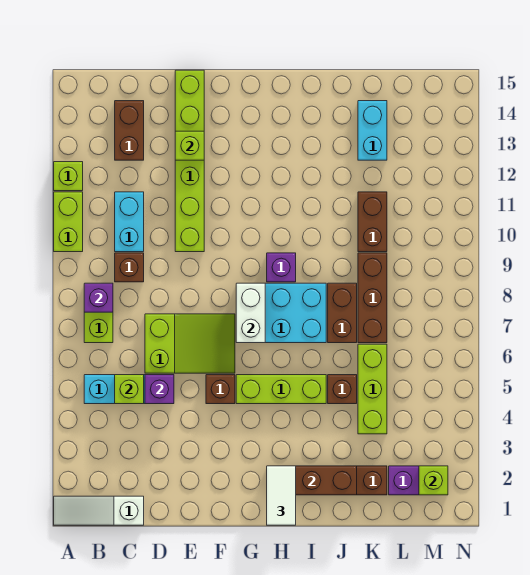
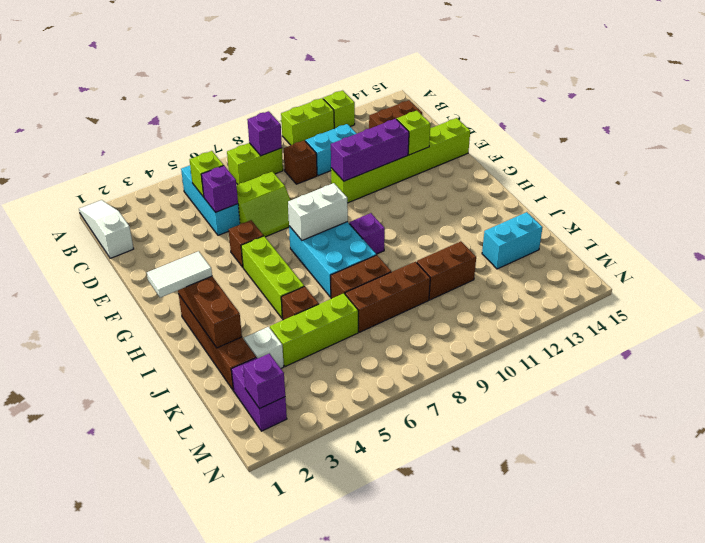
lime 2x3 slope [145,314,235,373] -> lime 2x2 slope [237,172,291,237]
none -> purple 1x3 brick [331,119,409,181]
none -> white 1x1 brick [244,327,284,368]
lime 1x1 brick [419,466,448,495] -> purple 1x1 brick [243,354,285,409]

